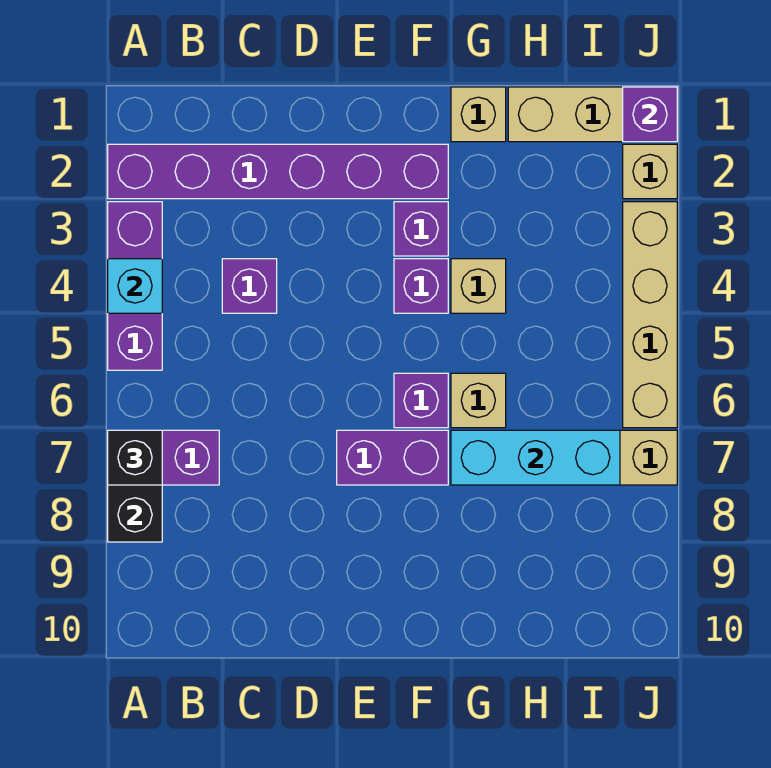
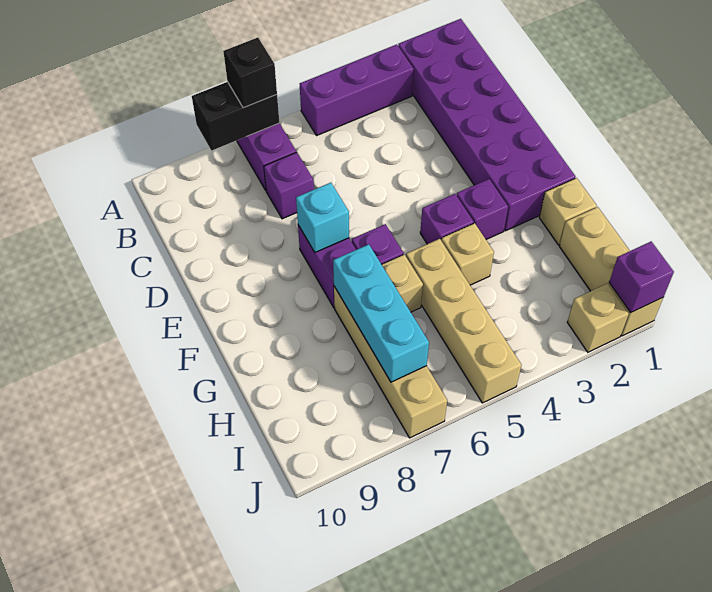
purple 1x6 brick [108,144,448,199] -> purple 2x6 brick [398,19,576,231]
cyan 1x1 brick [108,259,162,313] -> cyan 1x1 brick moved to [296,183,349,252]
purple 1x1 brick [222,259,277,313] -> purple 1x1 brick moved to [264,152,314,219]
tan 1x4 brick [623,202,677,428] -> tan 1x4 brick turned to [406,239,521,403]

